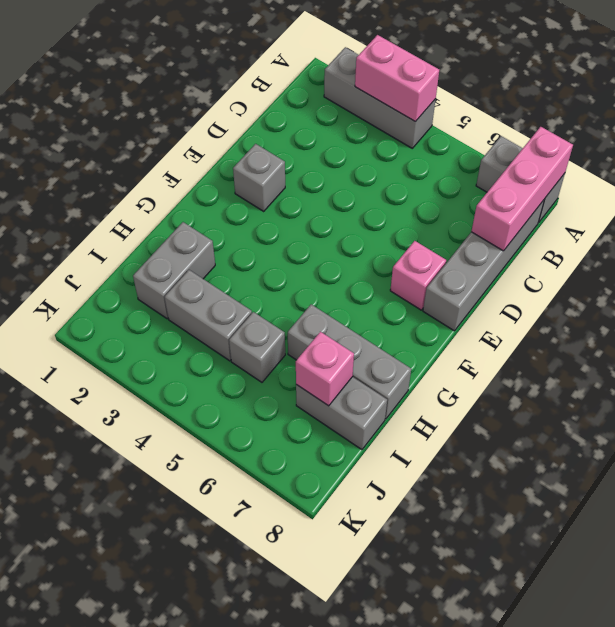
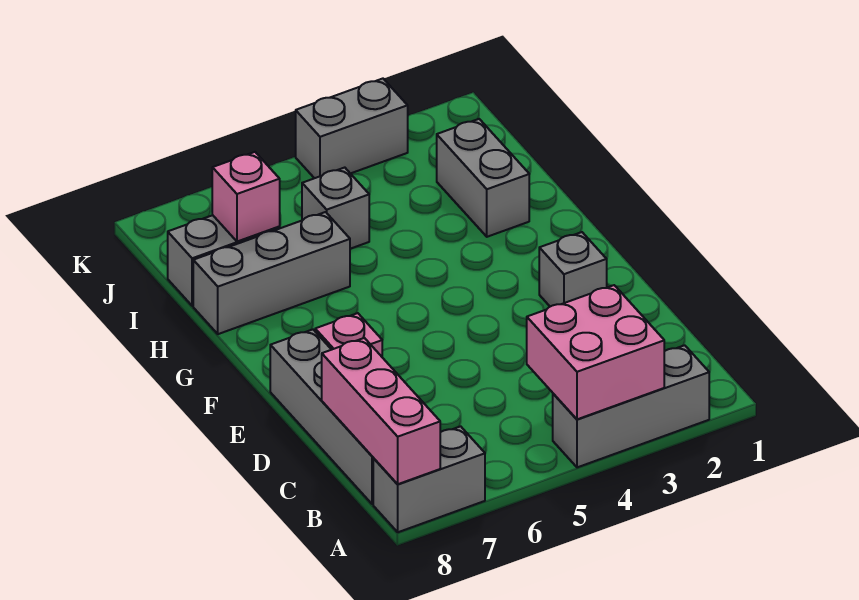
pink 1x2 brick [355,35,439,122] -> pink 2x2 brick [527,285,664,419]
grey 1x2 brick [164,270,252,361] -> grey 1x2 brick moved to [296,79,408,178]

